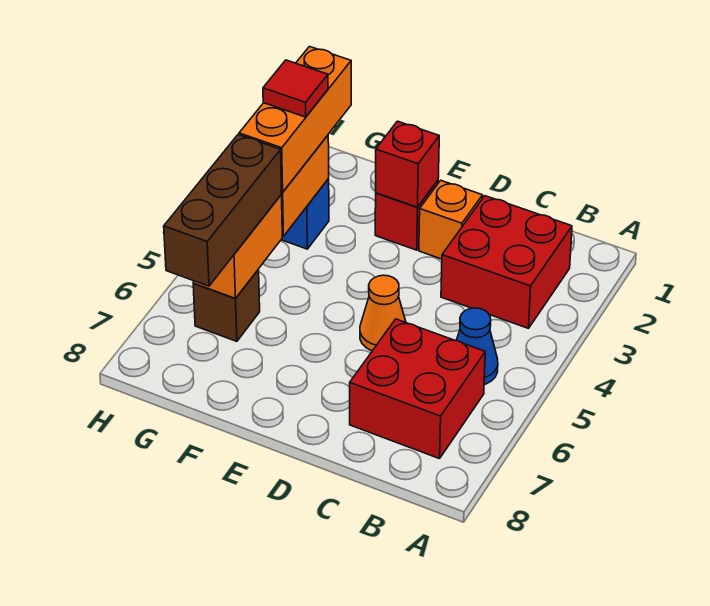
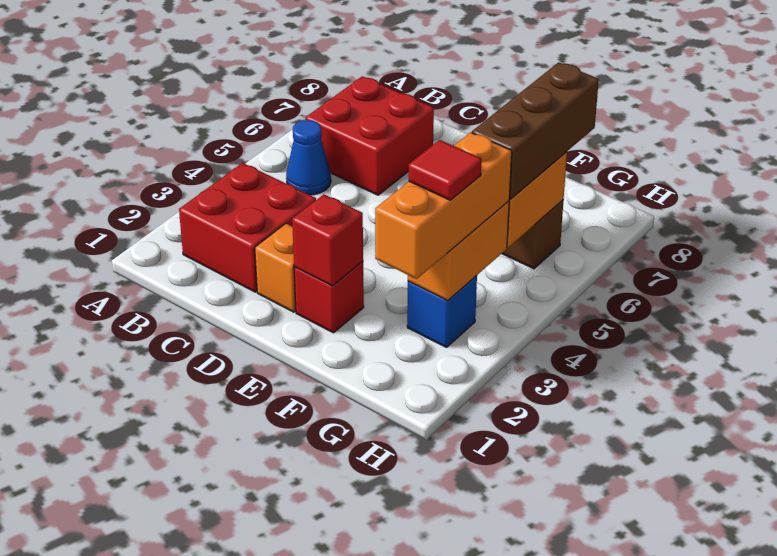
orange 1x1 cone [360,275,406,351] -> none

